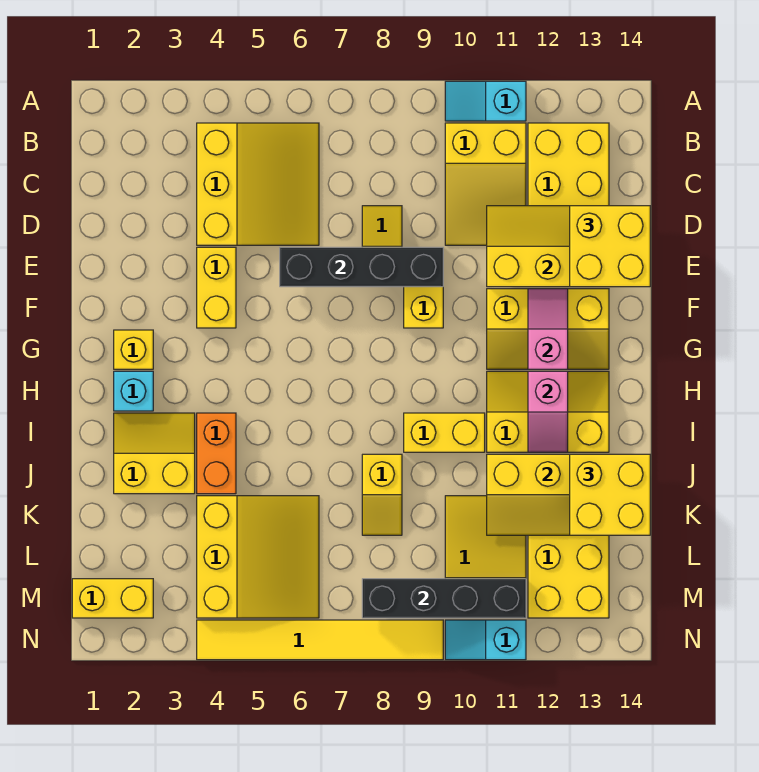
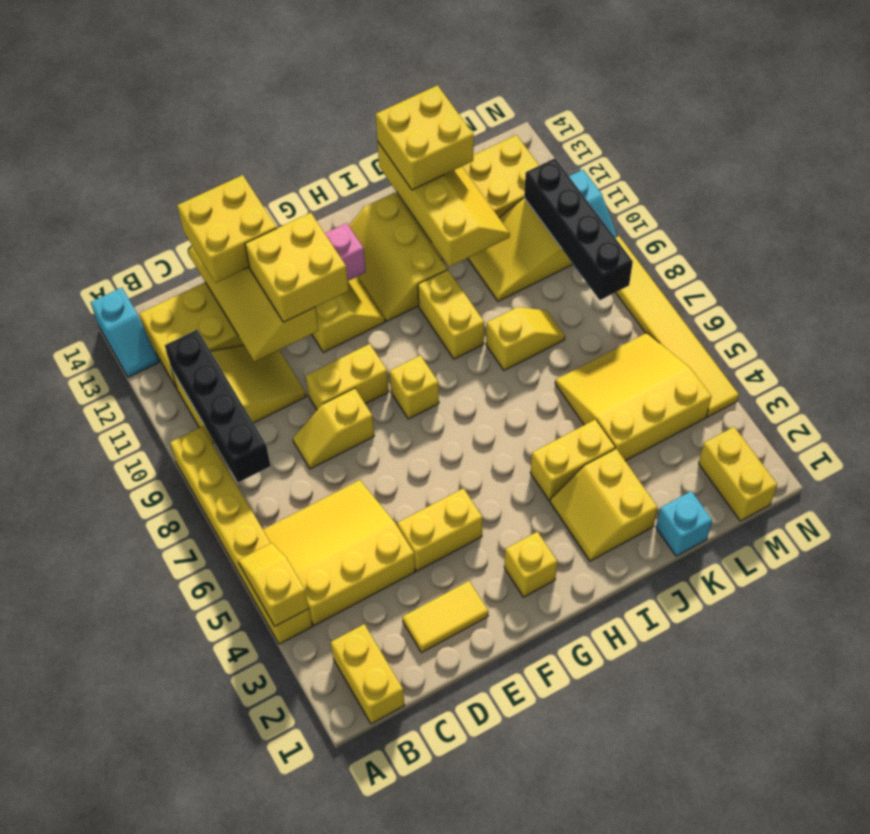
none -> yellow 1x6 brick [170,426,312,644]
none -> yellow 1x2 slope [238,543,309,626]
cyan 1x2 slope [445,81,526,121] -> cyan 1x2 slope moved to [90,288,159,377]
none -> yellow 1x2 brick [331,624,404,724]
none -> yellow 1x2 tile [403,581,488,653]
black 1x4 brick [280,247,443,287] -> black 1x4 brick moved to [165,330,271,482]
none -> yellow 2x2 brick [245,213,349,322]
none -> yellow 1x1 brick [390,355,439,419]
cyan 1x1 brick [114,371,153,411] -> cyan 1x1 brick moved to [656,491,712,556]
pink 1x2 slope [528,371,568,452] -> none
orange 1x2 brick [197,413,236,494] -> yellow 1x2 brick [530,419,615,501]

